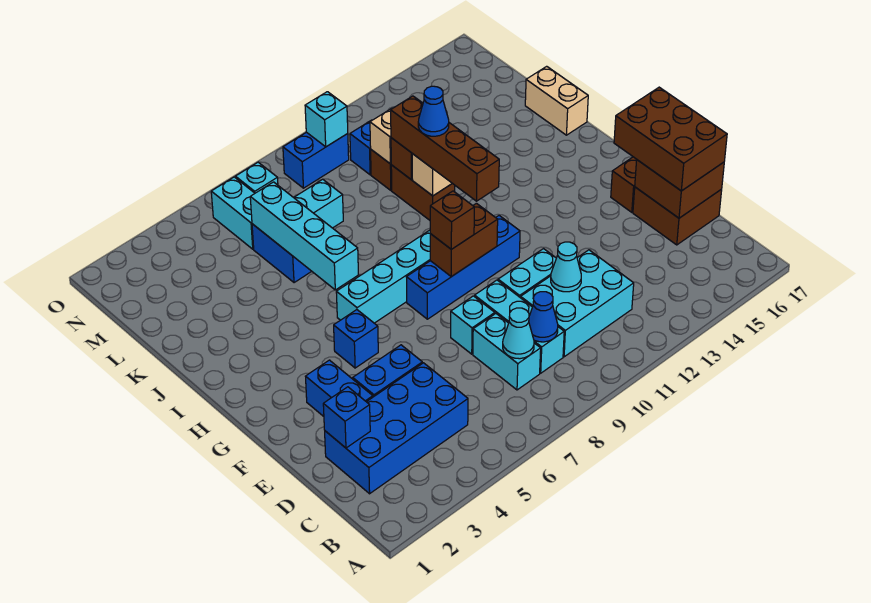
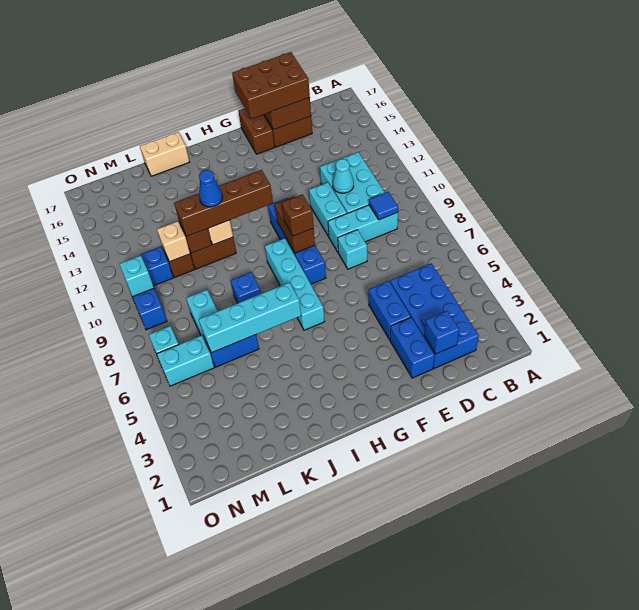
cyan 1x2 brick [473,314,541,390] -> none
cyan 1x1 cone [503,308,534,359] -> none
blue 1x1 cone [529,292,558,342] -> blue 1x1 tile [369,192,398,220]
blue 1x2 brick [305,360,373,416] -> blue 1x2 brick turned to [390,317,435,378]
blue 1x1 brick [334,310,378,368] -> blue 1x1 brick moved to [230,272,261,303]

